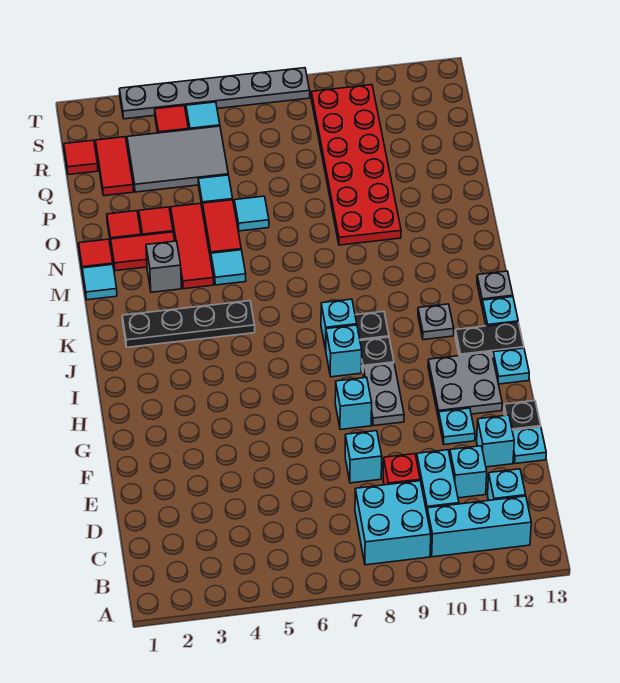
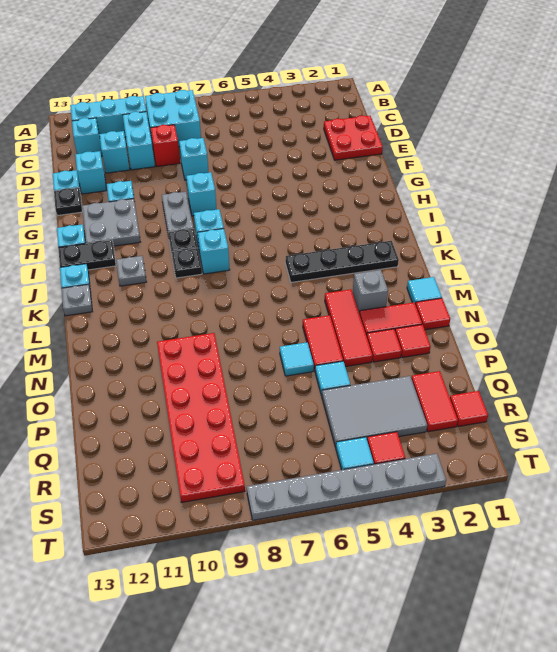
none -> red 2x2 plate [324,116,383,160]
cyan 1x1 tile [211,250,246,285] -> none

